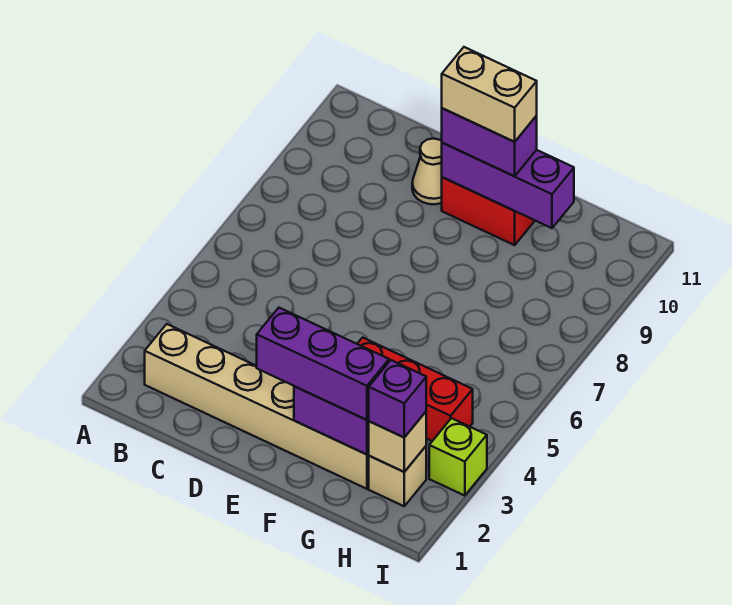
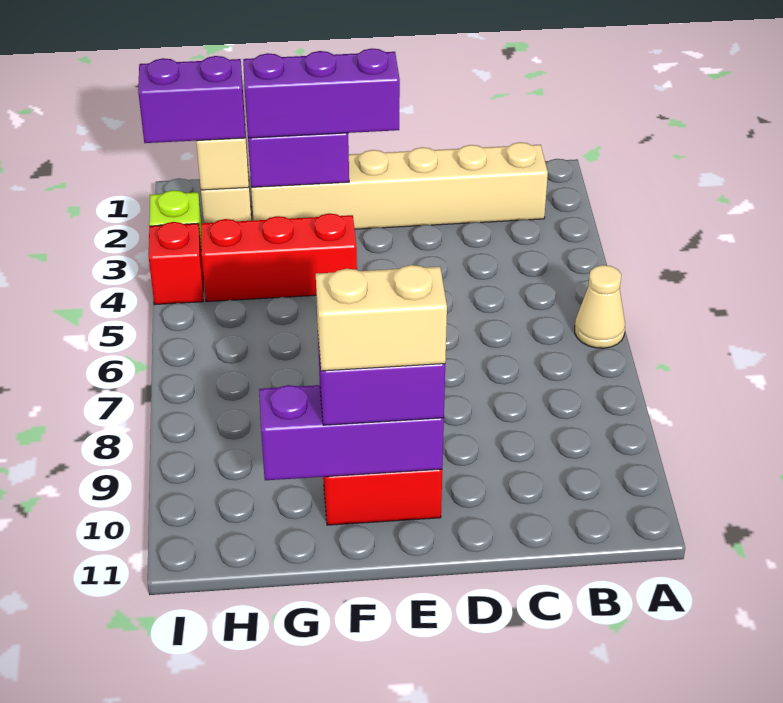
tan 1x1 cone [412,138,442,204] -> tan 1x1 cone moved to [575,265,625,348]
purple 1x1 brick [368,360,426,437] -> purple 1x2 brick [138,56,245,143]
none -> red 1x1 brick [149,222,203,304]

